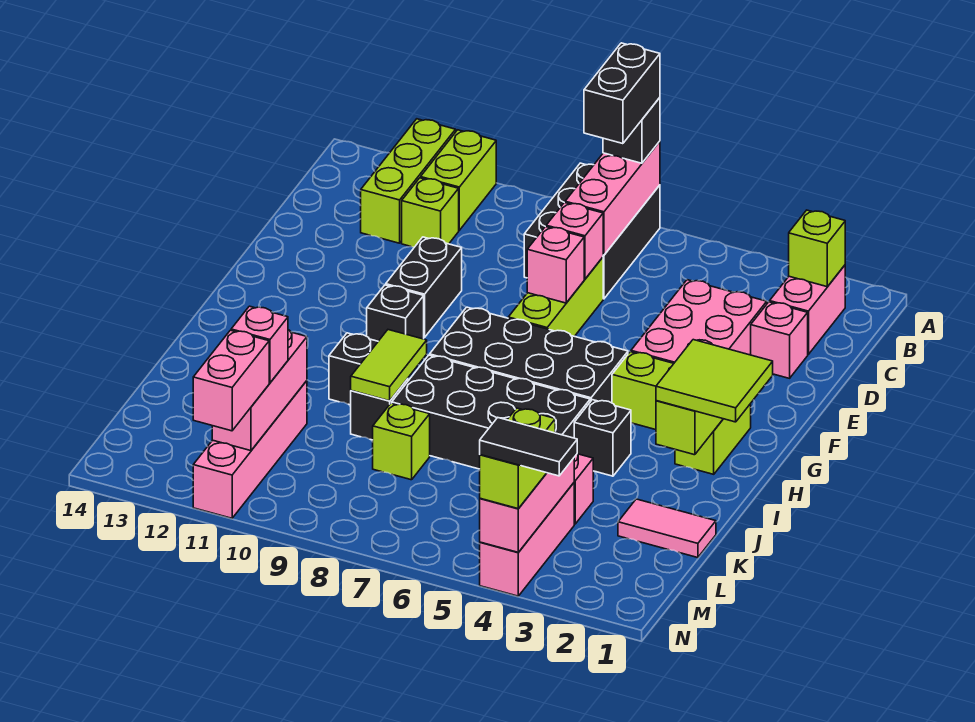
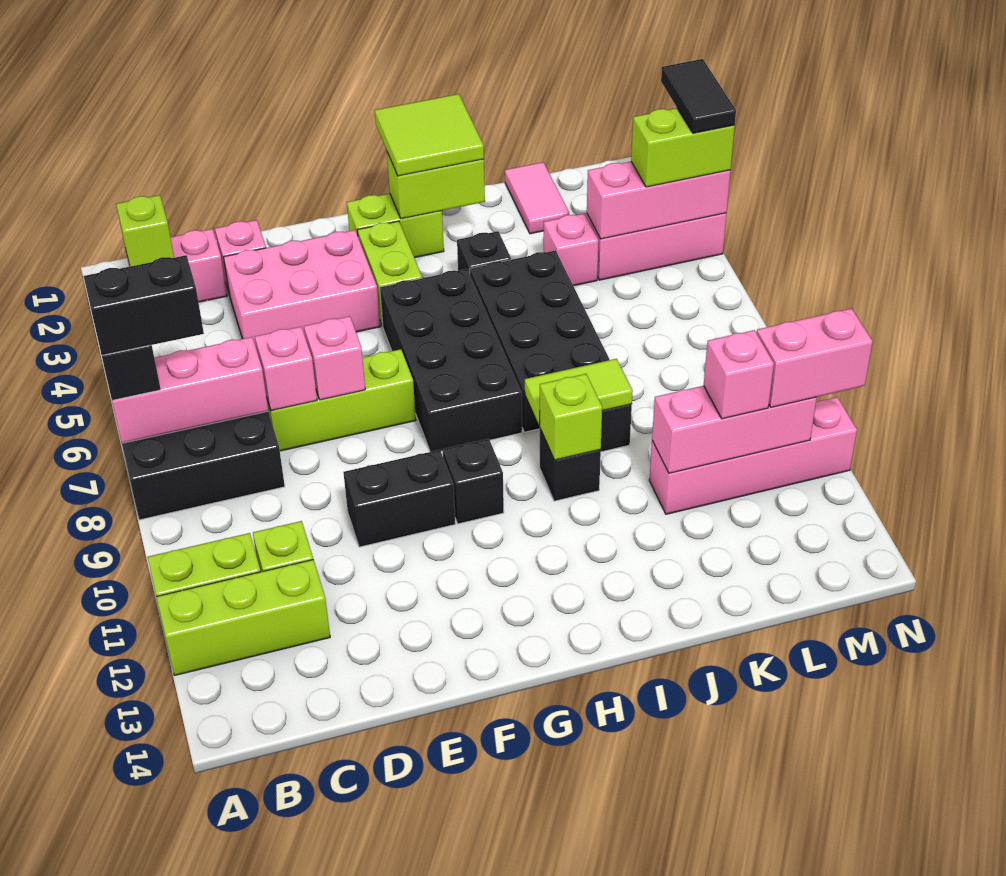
lime 1x1 brick [373,403,430,480] -> lime 1x1 brick moved to [540,374,602,460]

